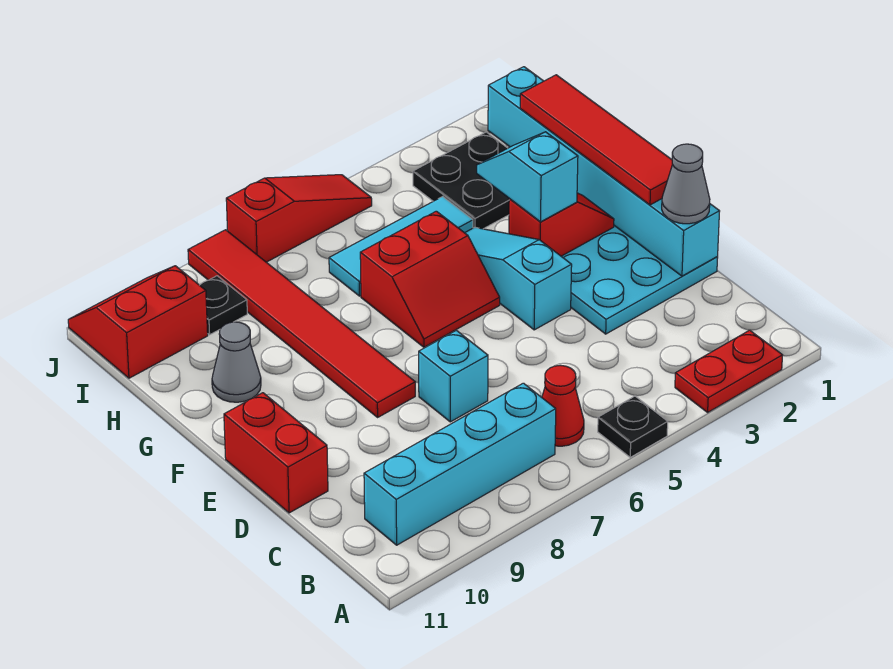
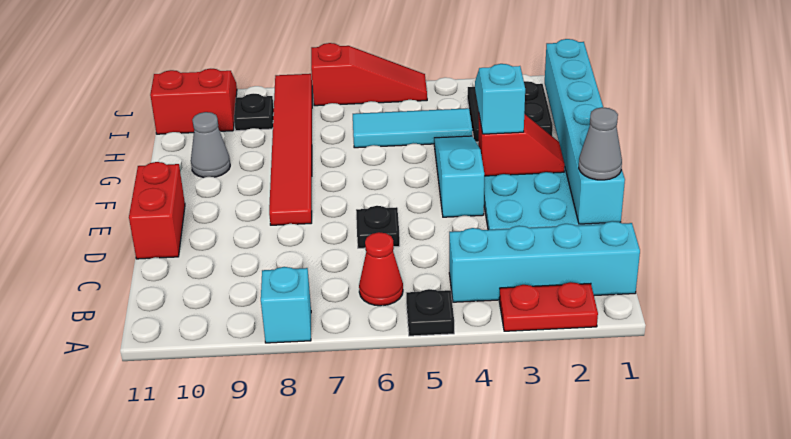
cyan 1x4 brick [364,383,556,545] -> cyan 1x4 brick moved to [449,221,640,302]
none -> black 1x1 plate [356,206,400,248]
cyan 1x1 brick [419,330,488,422] -> cyan 1x1 brick moved to [261,267,311,343]
red 1x4 tile [520,75,672,205] -> none
red 2x2 slope [360,211,500,347] -> none

